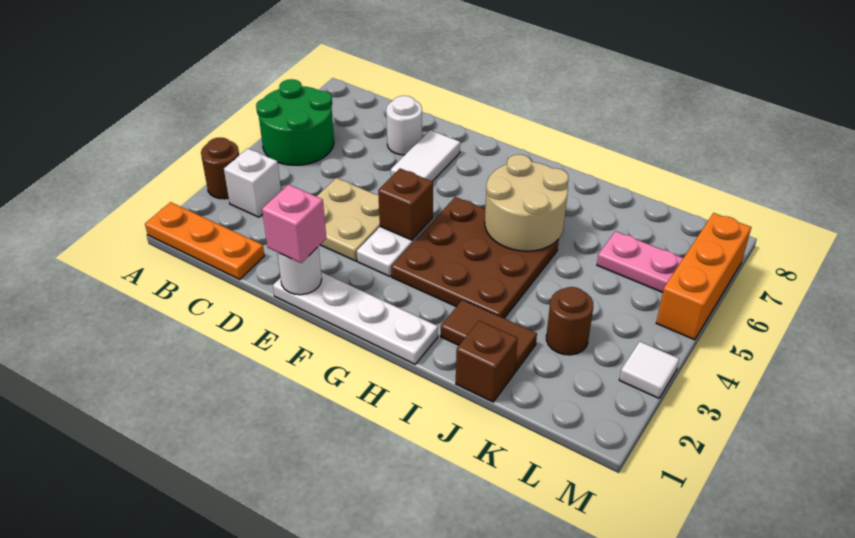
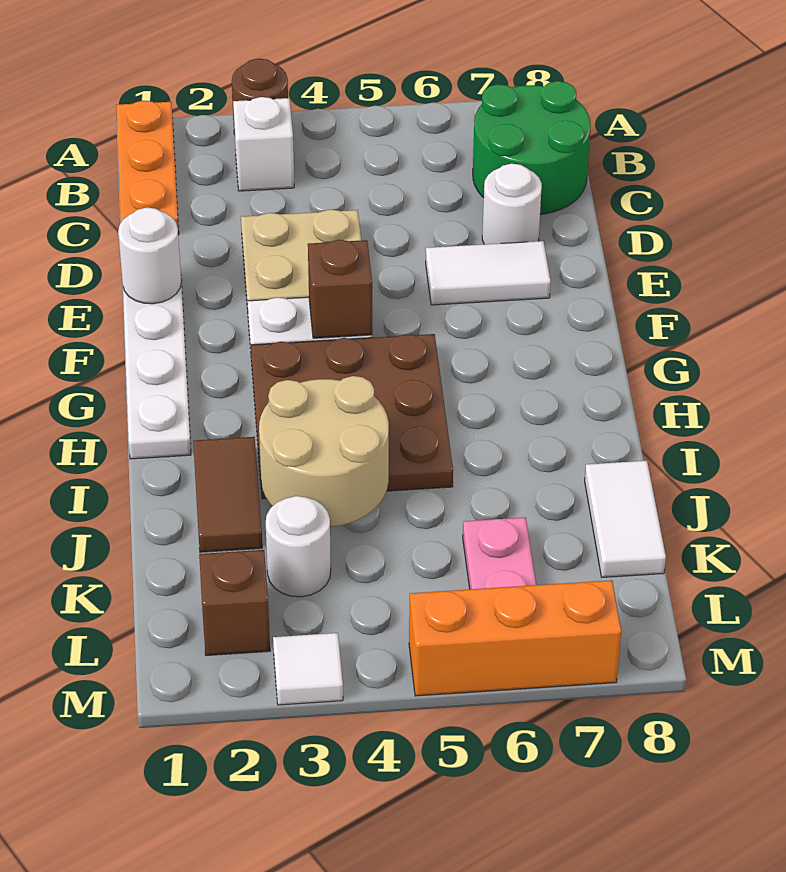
green 2x2 round brick [256,79,334,165] -> green 2x2 round brick moved to [473,81,591,214]
pink 1x1 brick [262,185,326,263] -> none
tan 2x2 round brick [485,154,569,251] -> tan 2x2 round brick moved to [259,376,389,527]
brown 1x1 brick [456,321,518,402] -> brown 1x1 brick moved to [199,550,270,655]
none -> white 1x2 tile [585,461,666,577]
brown 1x1 round brick [546,287,593,355] -> white 1x1 round brick [266,496,331,597]

